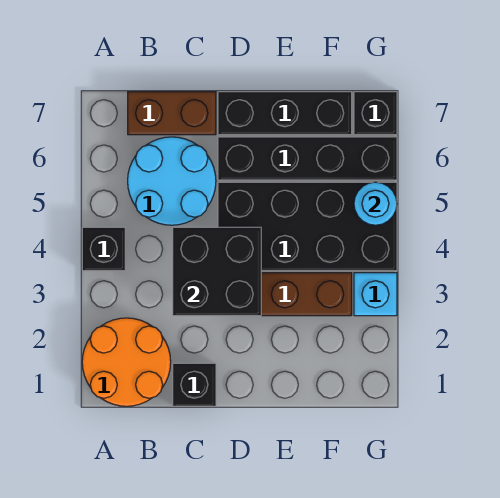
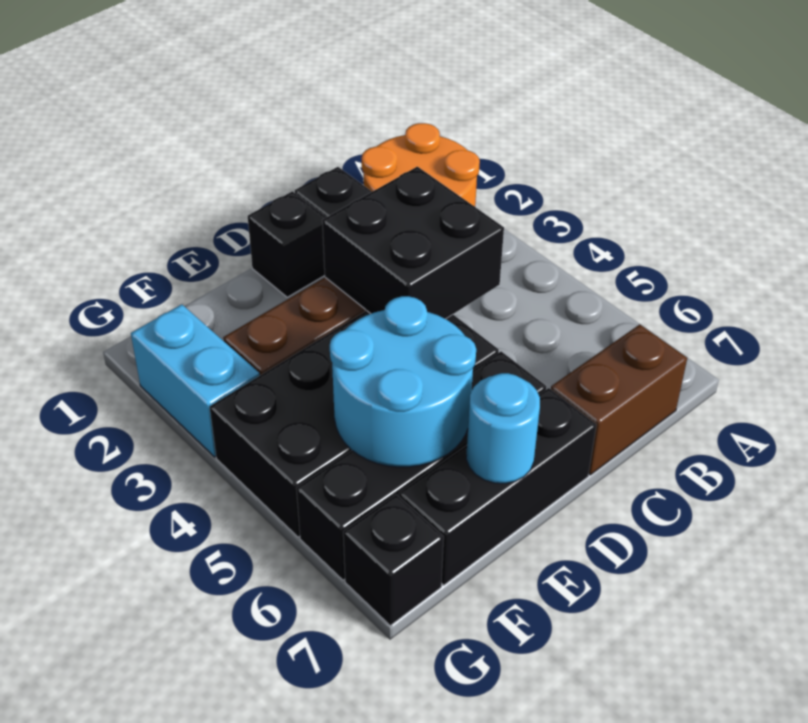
black 1x1 brick [82,227,125,271] -> black 1x1 brick moved to [248,191,326,297]
cyan 2x2 round brick [128,137,216,225] -> cyan 2x2 round brick moved to [330,296,476,467]
cyan 1x1 brick [354,273,397,316] -> cyan 1x2 brick [131,304,260,457]
cyan 1x1 round brick [354,182,397,225] -> cyan 1x1 round brick moved to [466,373,540,483]

